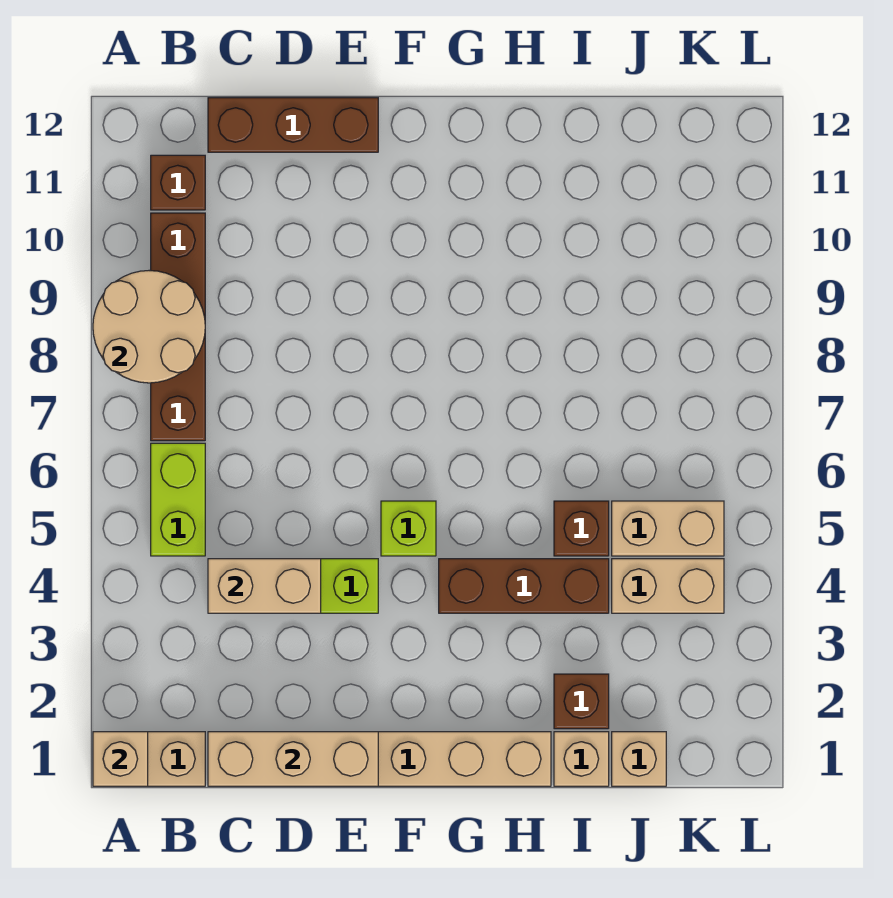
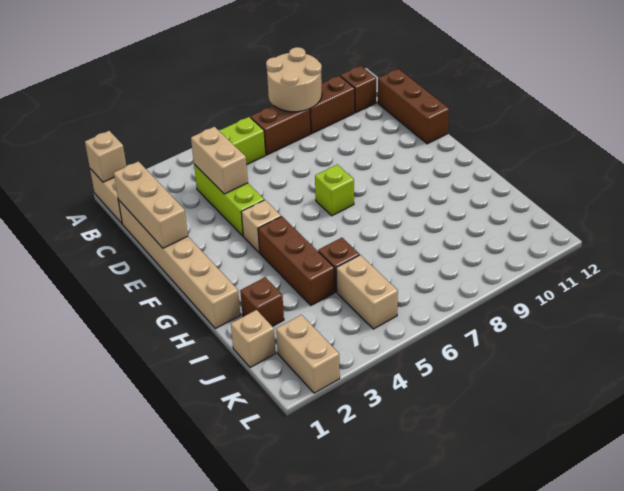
lime 1x1 brick [381,501,436,556] -> lime 1x1 brick moved to [315,164,354,216]
tan 1x1 brick [554,732,609,786] -> tan 1x1 brick moved to [241,200,281,253]
tan 1x2 brick [612,559,724,613] -> tan 1x2 brick moved to [276,315,340,393]

